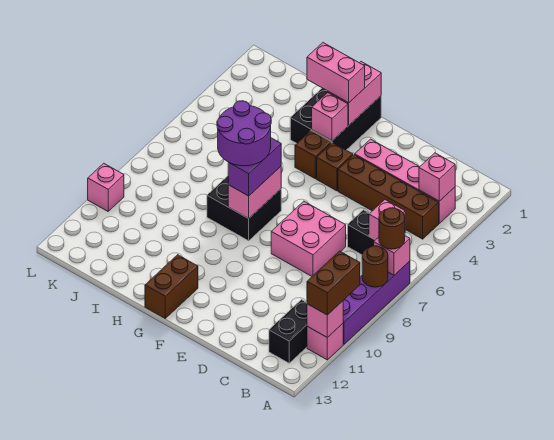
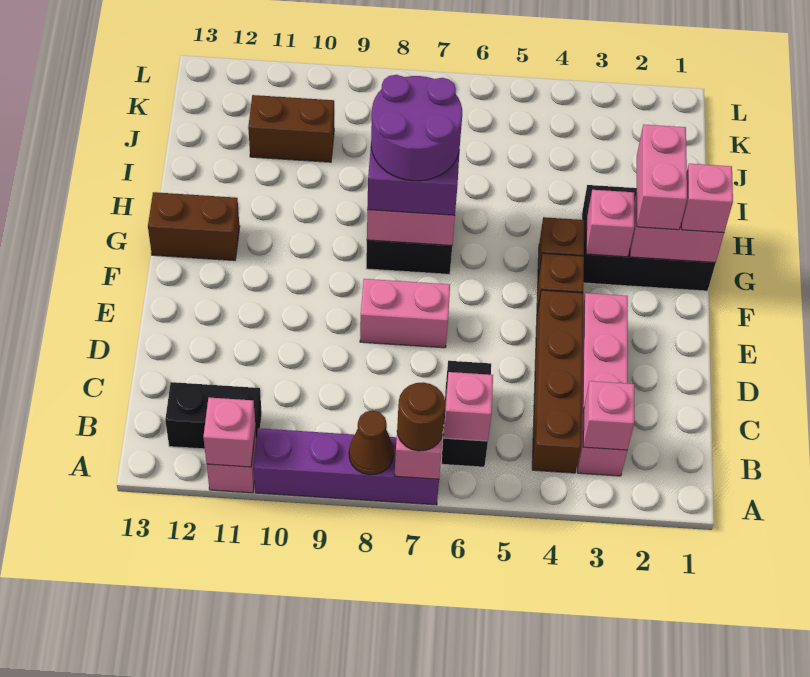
brown 1x1 round brick [362,246,388,287] -> brown 1x1 cone [349,411,394,475]
brown 1x2 brick [307,251,360,315] -> brown 1x2 brick moved to [248,95,334,162]
pink 2x2 brick [271,201,346,276] -> pink 1x2 brick [360,279,450,348]
pink 1x1 brick [88,163,124,211] -> pink 1x1 brick moved to [681,164,733,233]

